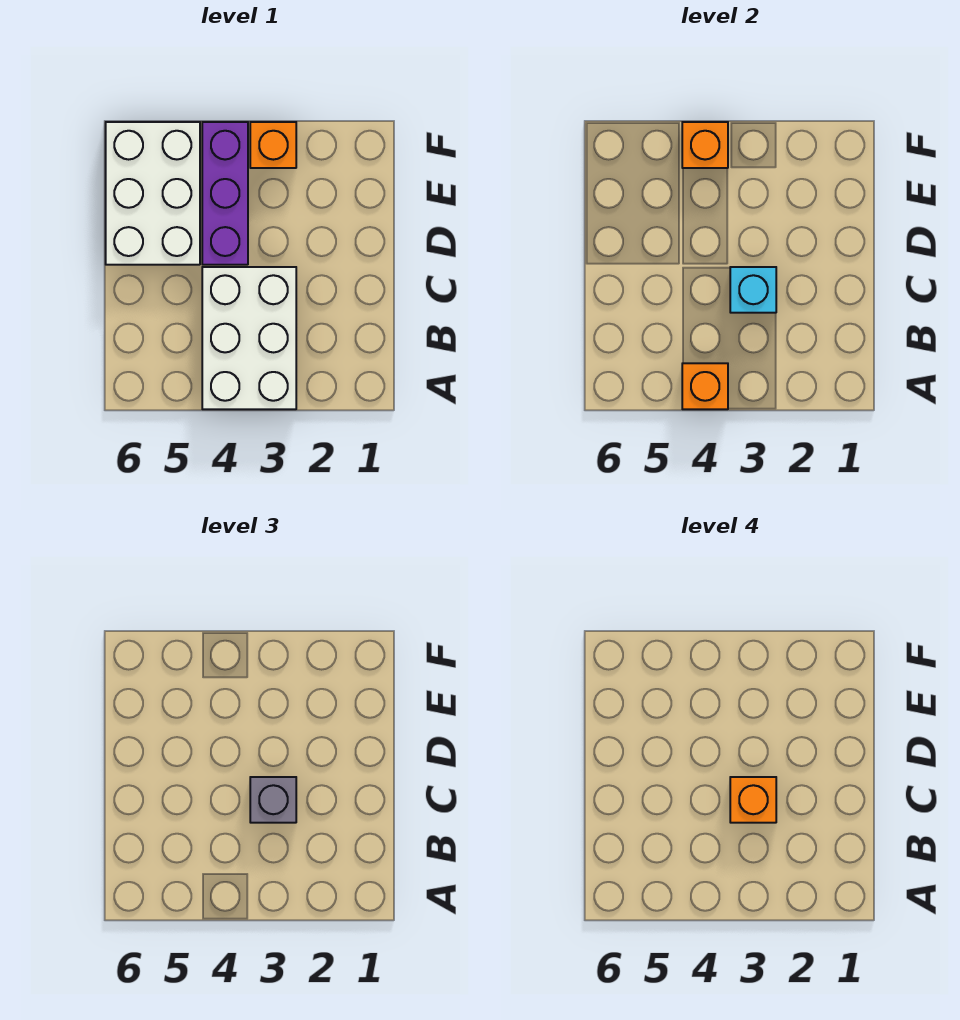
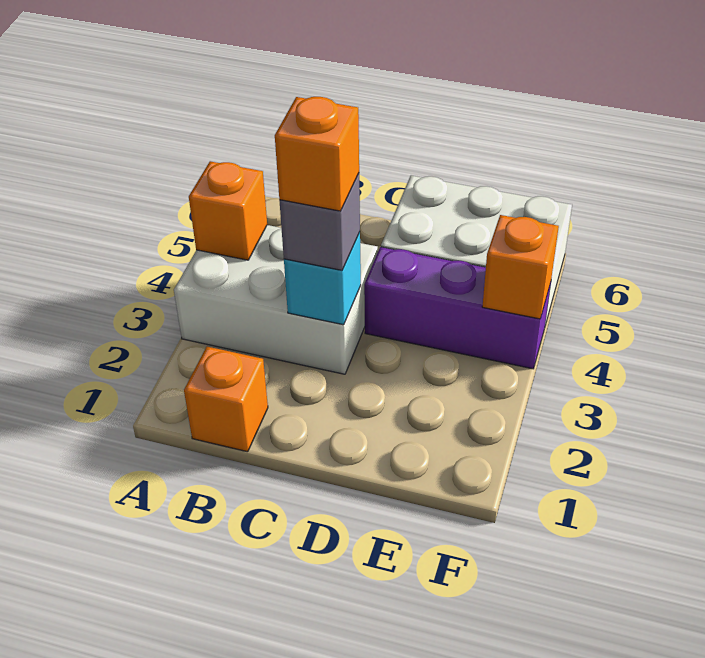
orange 1x1 brick [250,122,296,168] -> orange 1x1 brick moved to [184,347,268,452]

